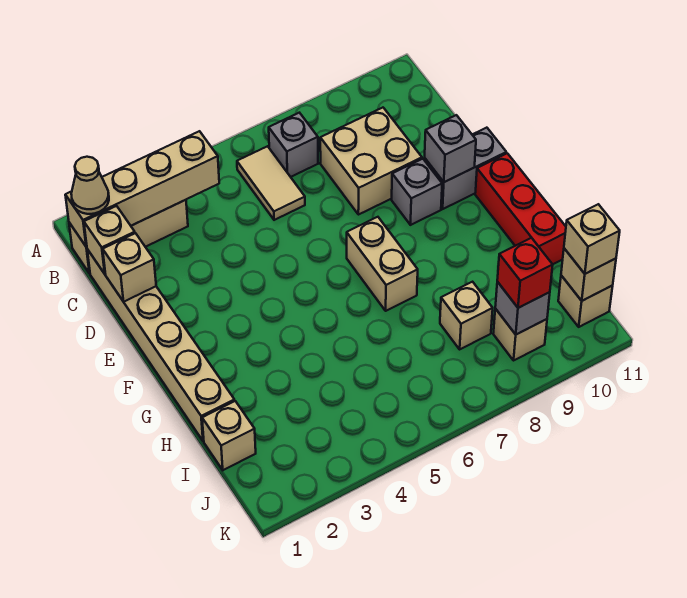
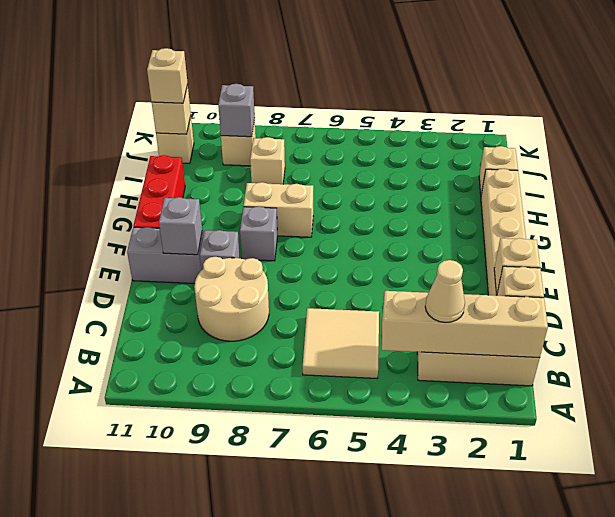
tan 1x1 cone [71,157,109,214] -> tan 1x1 cone moved to [425,260,465,322]
tan 1x2 tile [237,146,305,220] -> tan 2x2 tile [303,308,379,378]
grey 1x1 brick [269,113,318,177] -> grey 1x1 brick moved to [240,206,277,261]
tan 2x2 brick [320,108,422,215] -> tan 2x2 round brick [194,257,269,341]
tan 1x2 brick [347,217,418,311] -> tan 1x2 brick turned to [244,182,313,237]
red 1x1 brick [497,238,553,308] -> none

